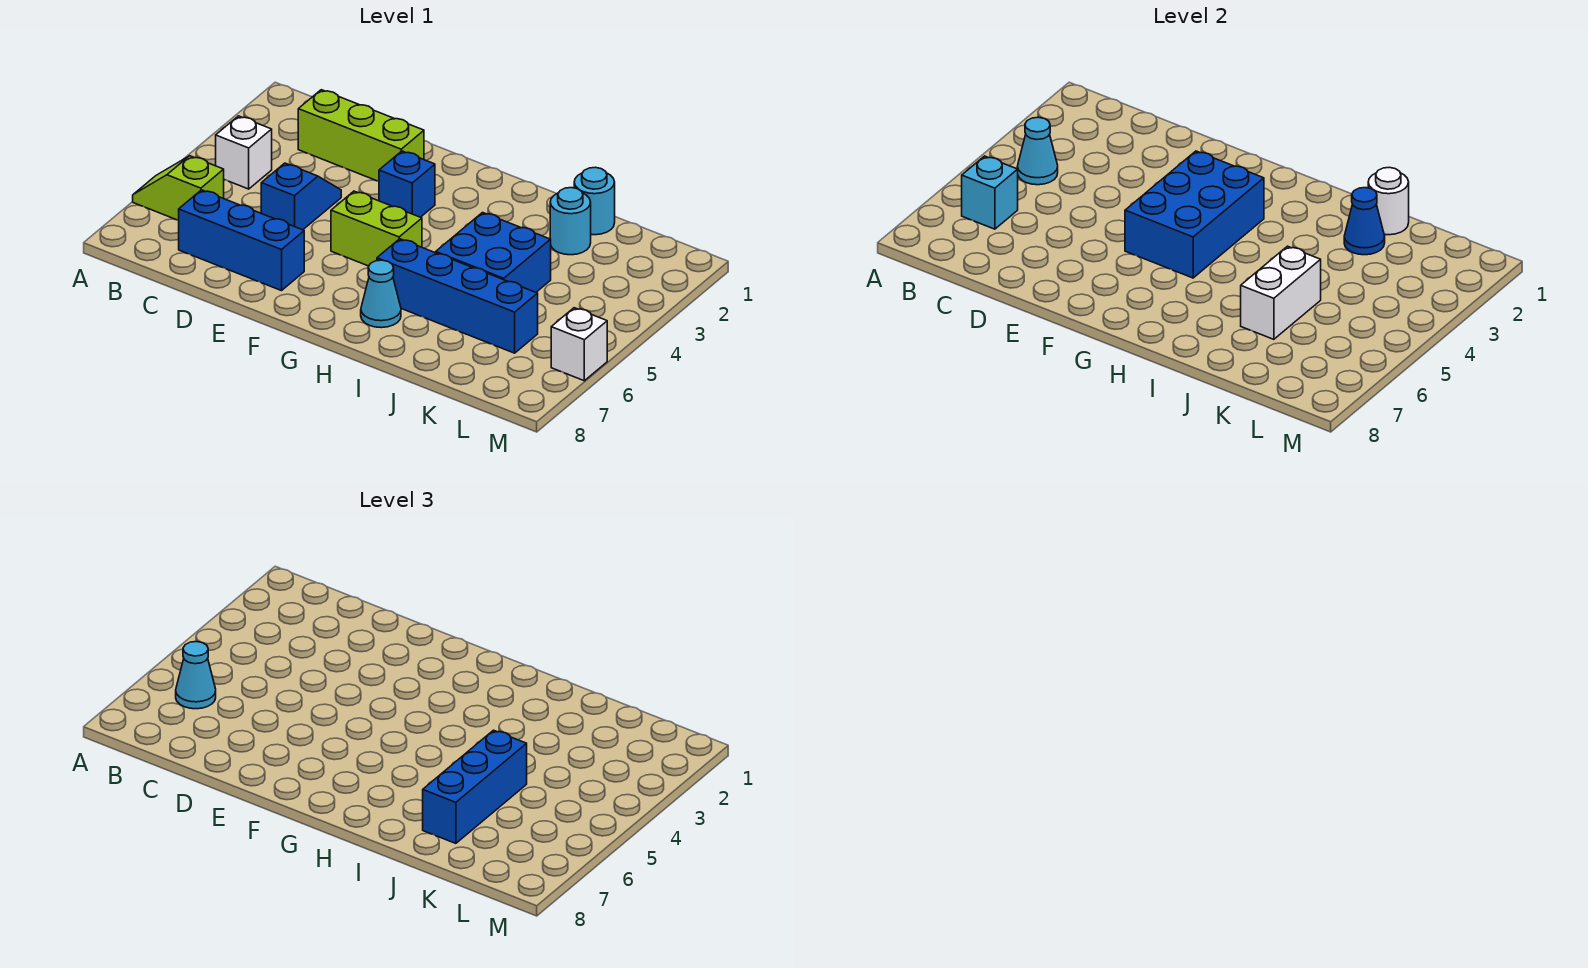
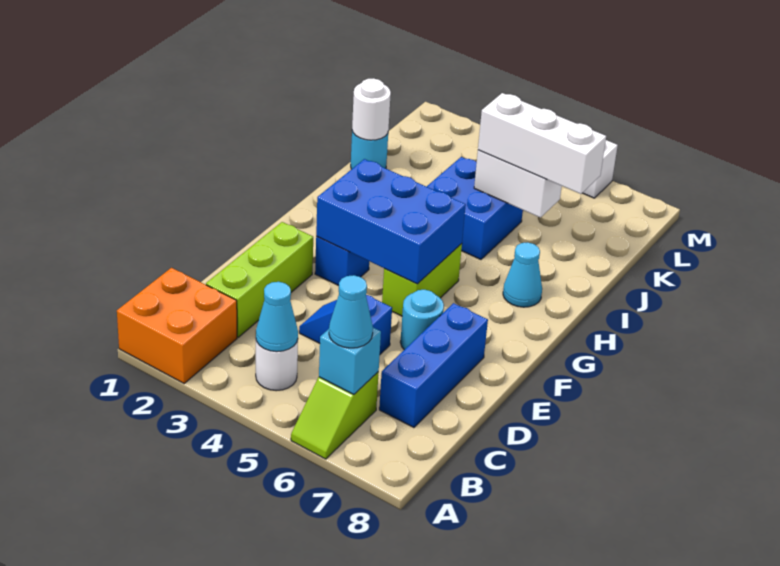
none -> orange 2x2 brick [117,268,237,383]
white 1x1 brick [216,116,272,189] -> white 1x1 round brick [256,340,298,391]
blue 1x4 brick [377,239,538,353] -> none
cyan 1x1 round brick [550,188,591,255] -> cyan 1x1 round brick moved to [400,290,444,350]
blue 1x1 cone [1344,188,1385,255] -> none
blue 1x3 brick [423,730,527,843] -> white 1x3 brick [478,93,606,194]

